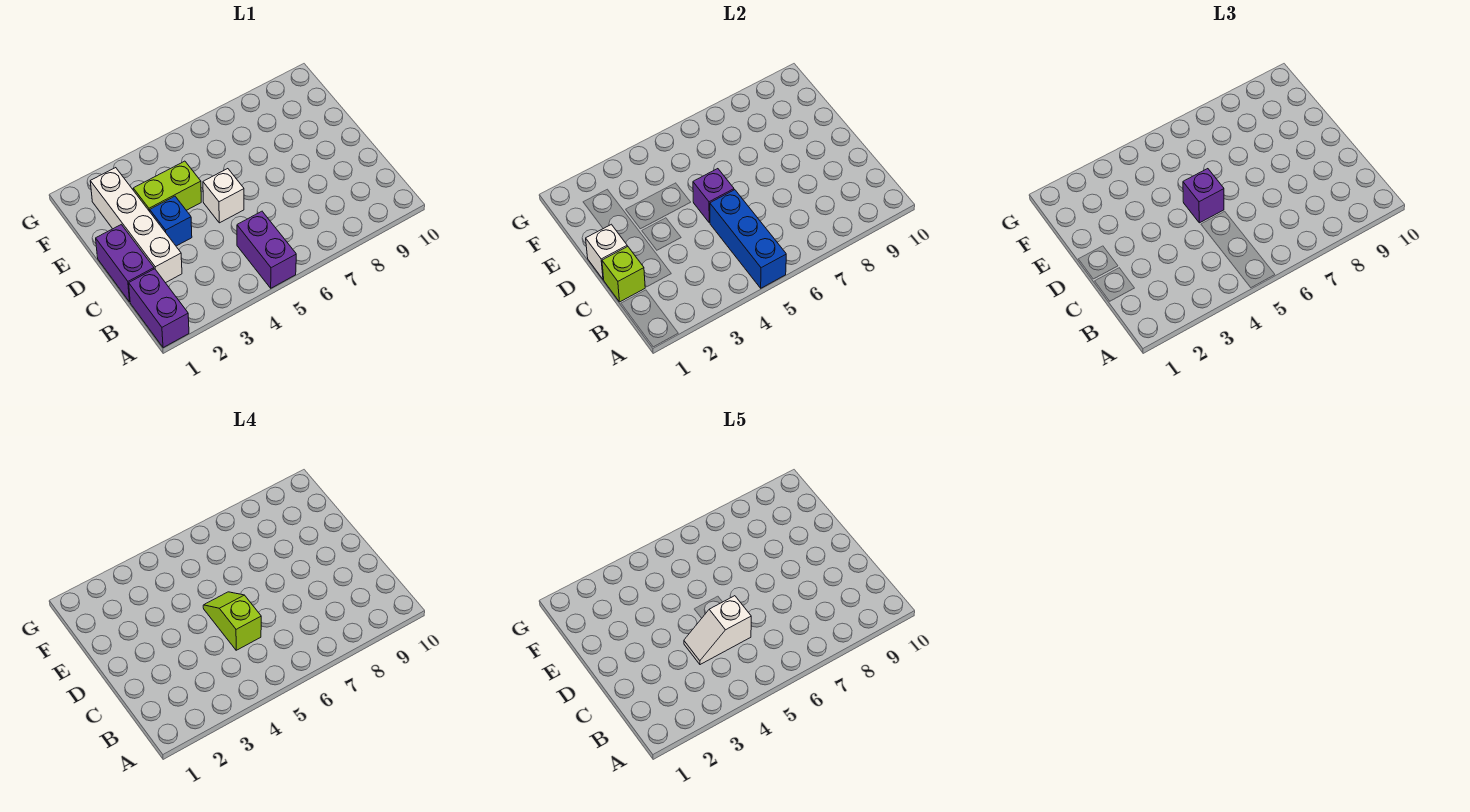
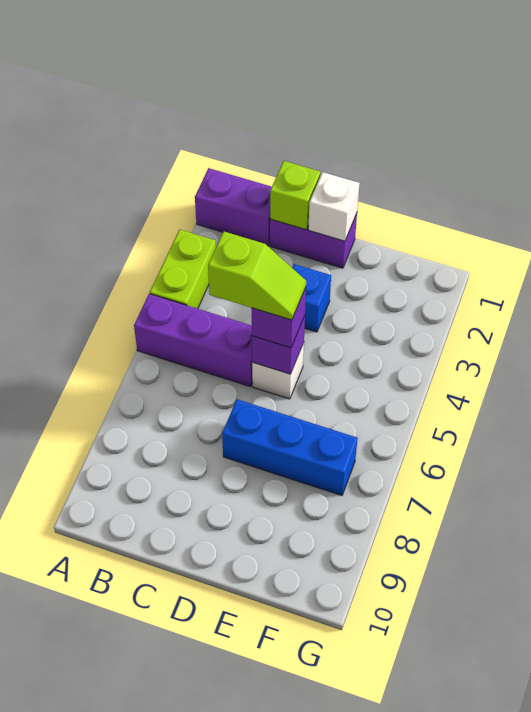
purple 1x2 brick [237,211,296,288] -> purple 1x3 brick [134,294,253,387]
blue 1x3 brick [710,190,786,288] -> blue 1x3 brick moved to [222,399,358,495]
white 1x4 brick [90,168,182,283] -> none
white 1x2 slope [684,596,751,665] -> none
lime 1x2 brick [133,161,201,212] -> lime 1x2 brick moved to [150,229,216,309]

